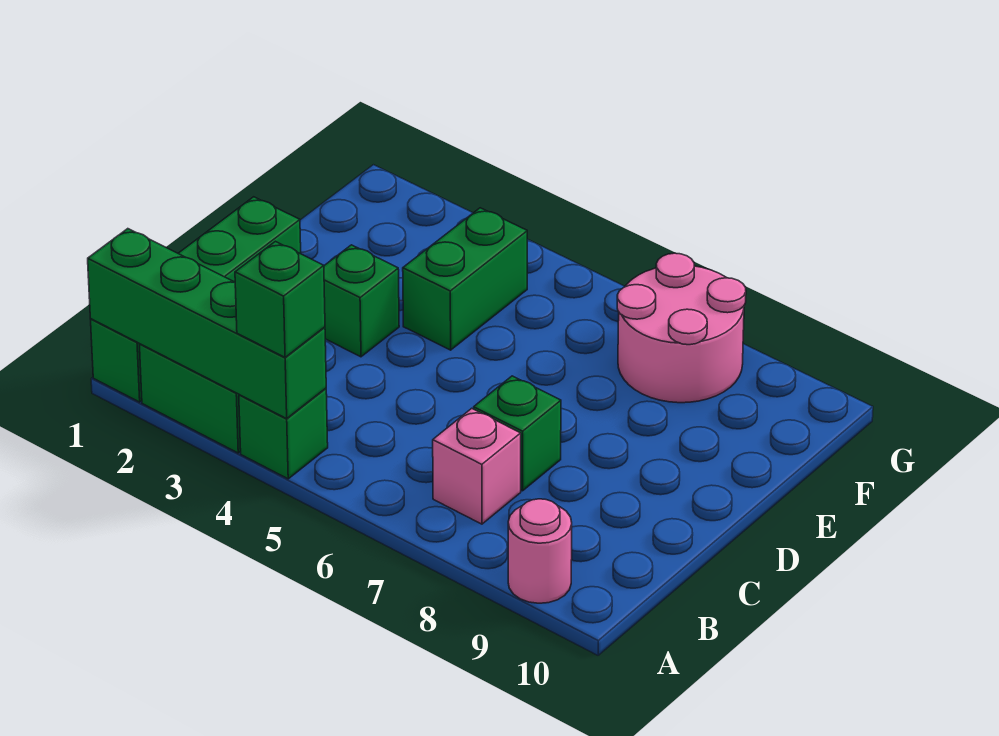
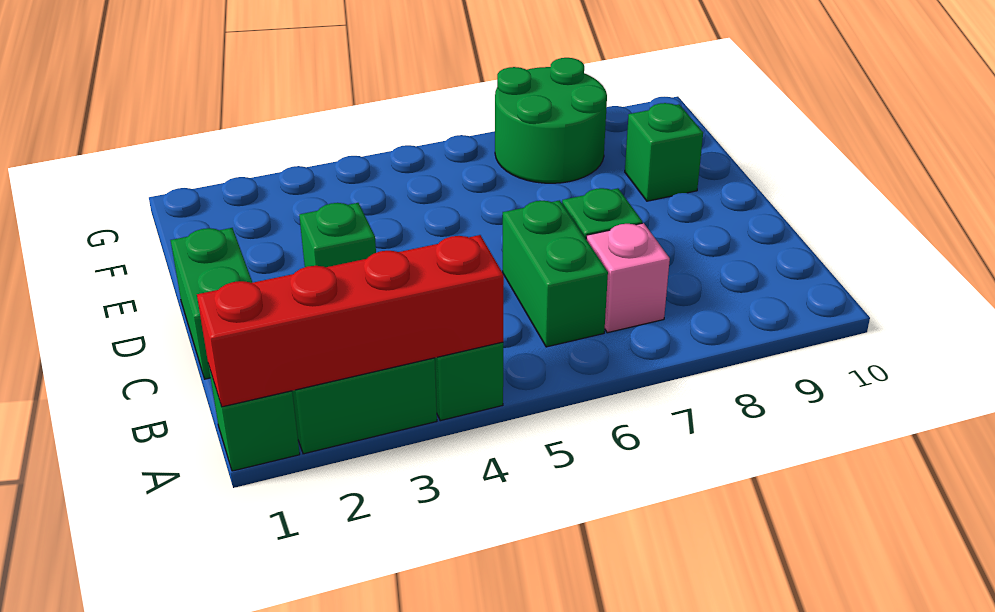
green 1x4 brick [88,229,326,419] -> red 1x4 brick [197,235,504,407]
green 1x1 brick [235,241,325,357] -> green 1x1 brick moved to [625,103,703,201]
pink 1x1 round brick [508,499,572,603] -> none
green 1x2 brick [403,208,527,350] -> green 1x2 brick moved to [503,200,608,347]
pink 2x2 round brick [617,253,746,403] -> green 2x2 round brick [495,58,607,183]

